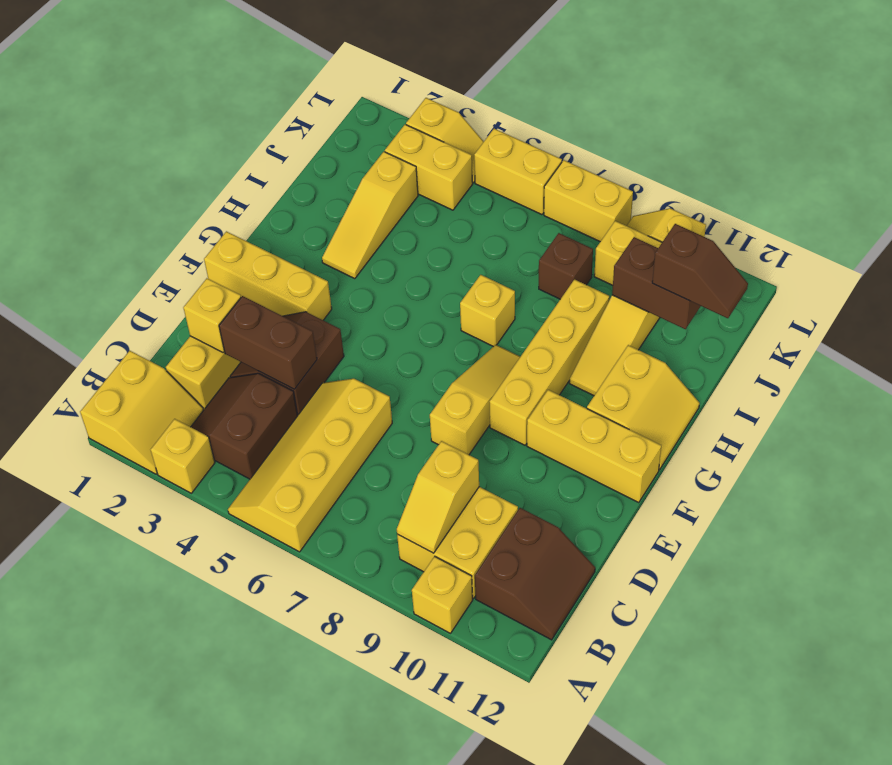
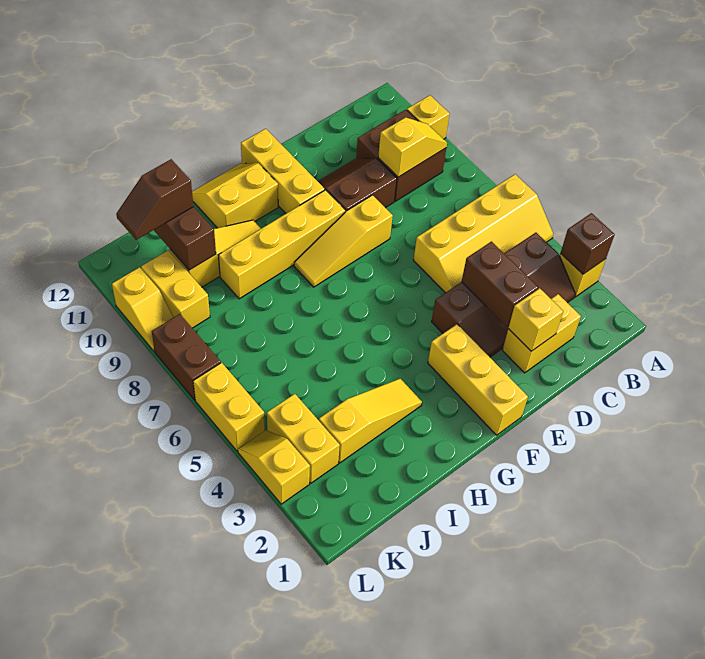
yellow 2x2 slope [80,351,204,474] -> none
yellow 2x2 brick [397,487,518,598] -> brown 2x2 brick [356,110,446,201]
brown 2x2 slope [475,508,595,640] -> brown 2x2 slope moved to [318,158,397,212]
yellow 1x1 brick [460,275,515,347] -> none
brown 1x1 brick [539,233,593,299] -> brown 1x1 brick moved to [560,213,615,274]
brown 1x2 slope [652,224,748,318] -> brown 1x2 slope turned to [116,159,193,240]
yellow 1x2 brick [544,160,633,242] -> brown 1x2 brick [152,314,221,400]

